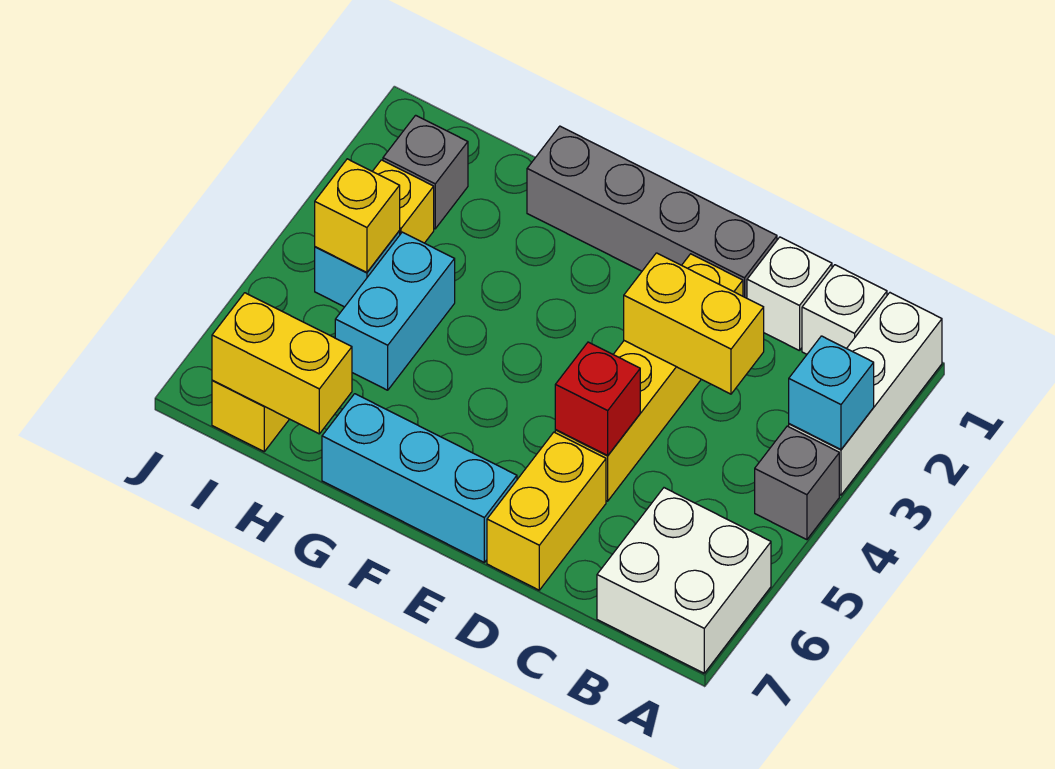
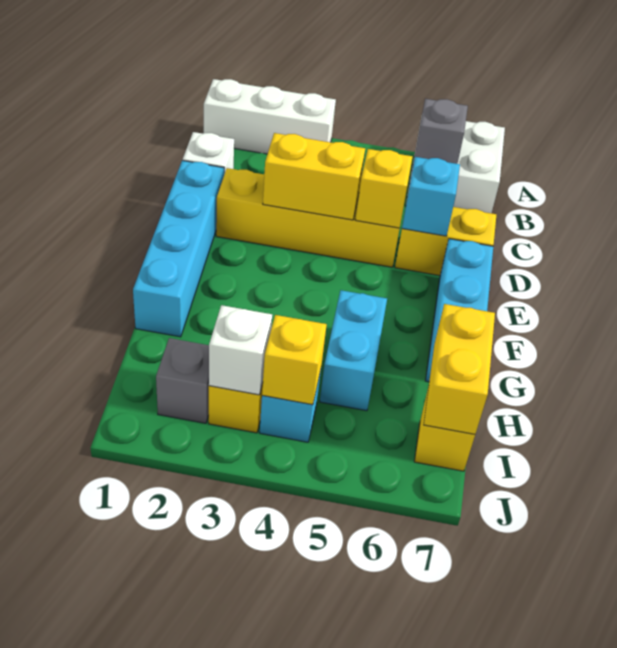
cyan 1x1 brick [789,336,874,449] -> cyan 1x1 brick moved to [402,157,460,236]
grey 1x1 brick [755,426,839,540] -> grey 1x1 brick moved to [413,99,468,164]
white 1x1 brick [802,265,887,354] -> white 1x1 brick moved to [209,305,272,395]
yellow 1x2 brick [624,253,764,394] -> yellow 1x2 brick turned to [263,133,365,220]
grey 1x4 brick [527,126,777,298] -> cyan 1x4 brick [133,160,224,337]
red 1x1 brick [555,342,640,455] -> yellow 1x1 brick [355,149,412,228]
cyan 1x2 brick [335,232,455,390] -> cyan 1x2 brick turned to [320,290,387,411]

